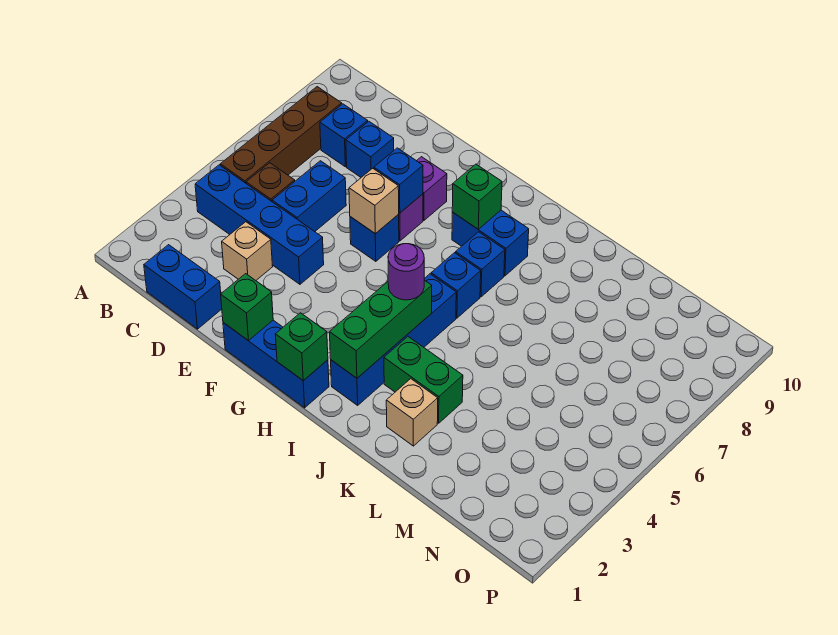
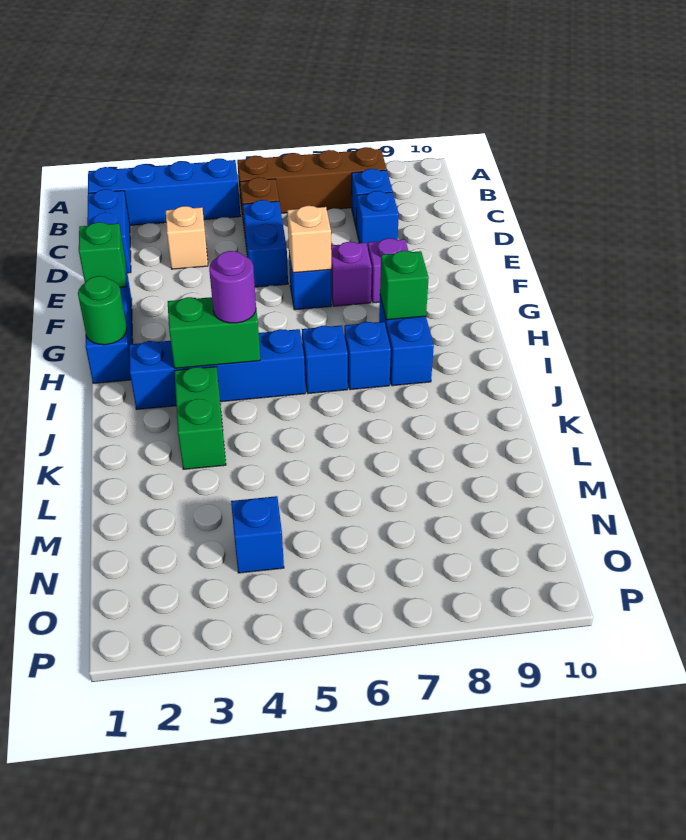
blue 1x4 brick [195,165,324,284] -> blue 1x4 brick turned to [88,159,241,226]
blue 1x2 brick [272,161,346,232] -> blue 1x2 brick turned to [243,200,288,287]
blue 1x1 brick [374,148,423,213] -> blue 1x1 brick moved to [231,496,284,573]
green 1x1 brick [275,313,328,381] -> green 1x1 round brick [78,276,127,345]
green 1x3 brick [330,280,432,378] -> green 1x2 brick [168,297,260,368]
tan 1x1 brick [386,379,438,446] -> none

